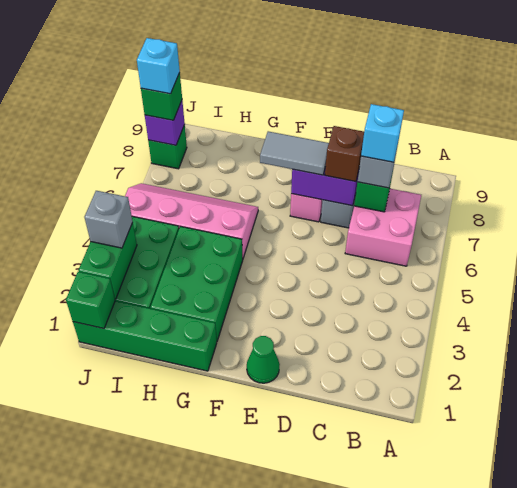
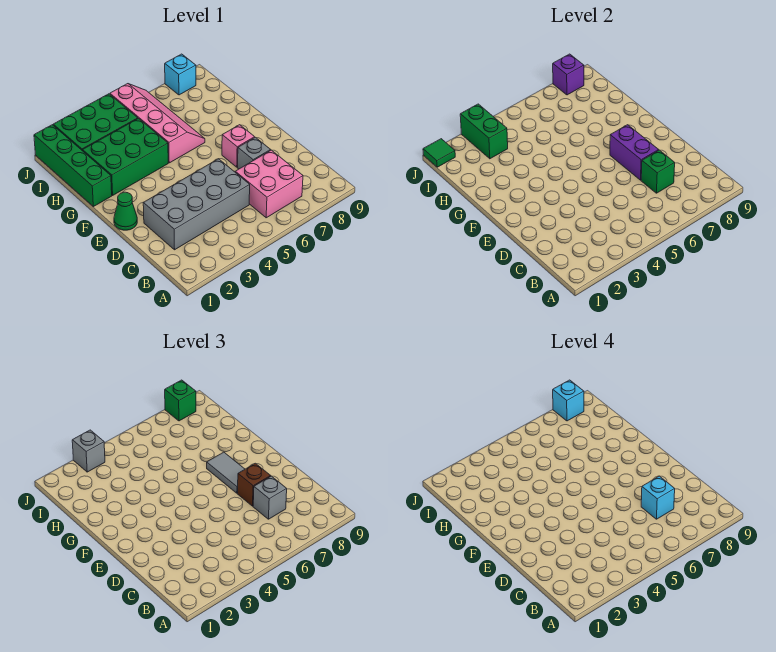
none -> grey 2x4 brick [143,159,250,250]
green 1x1 brick [66,272,115,328] -> green 1x1 tile [423,139,455,167]
green 1x2 brick [79,223,137,299] -> green 1x2 brick turned to [460,104,508,159]
green 1x1 brick [148,125,187,169] -> cyan 1x1 brick [165,54,196,95]

